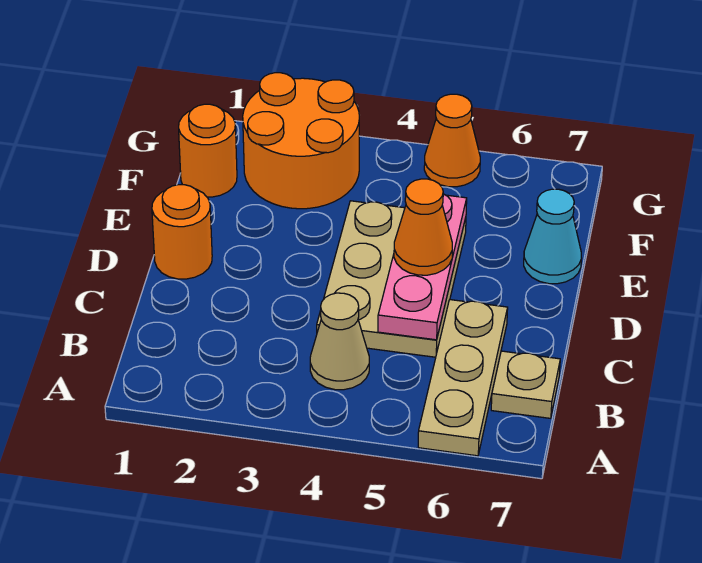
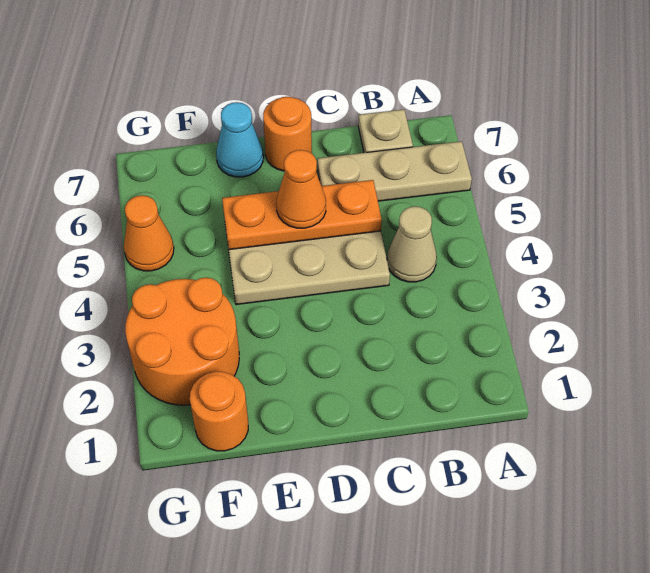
pink 1x3 plate [378,194,467,340] -> orange 1x3 plate [222,180,382,250]
orange 1x1 round brick [152,185,212,279] -> orange 1x1 round brick moved to [263,97,312,171]

